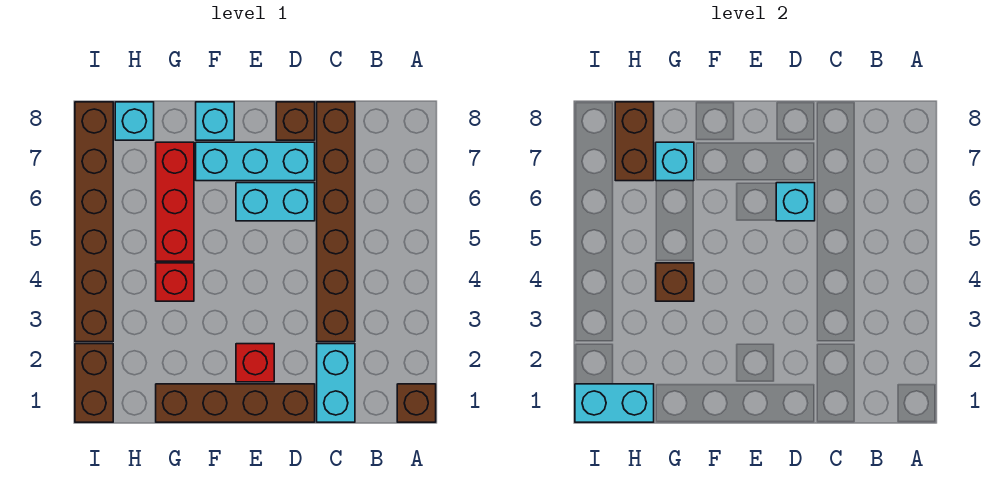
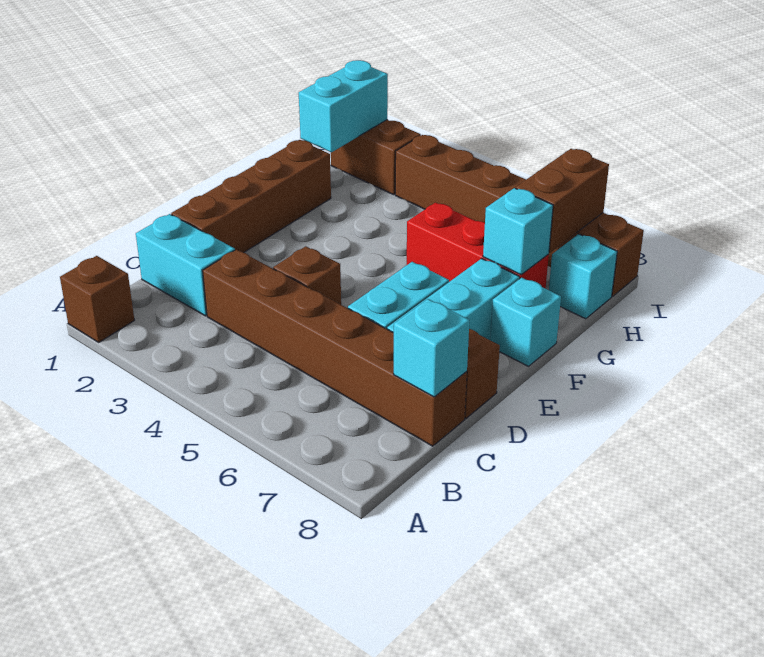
cyan 1x1 brick [776,183,815,221] -> cyan 1x1 brick moved to [394,299,469,397]
red 1x1 brick [236,344,274,382] -> none
red 1x1 brick [156,263,194,301] -> none
brown 1x1 brick [656,263,694,301] -> brown 1x1 brick moved to [273,246,341,305]
brown 1x2 brick [615,102,654,181] -> brown 1x2 brick turned to [516,149,609,253]

